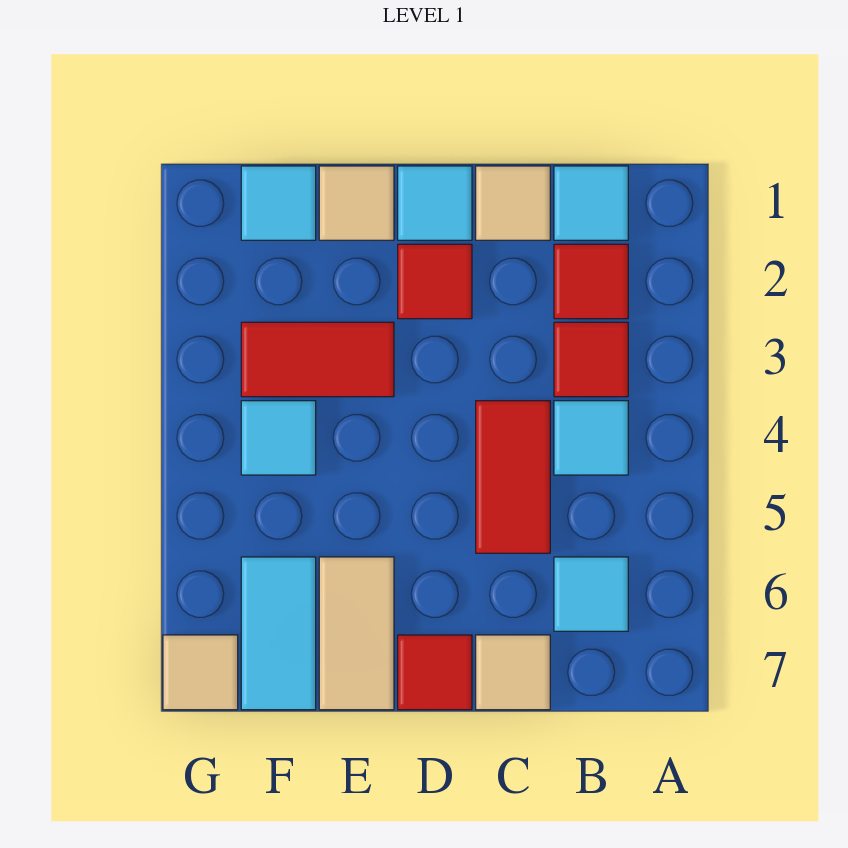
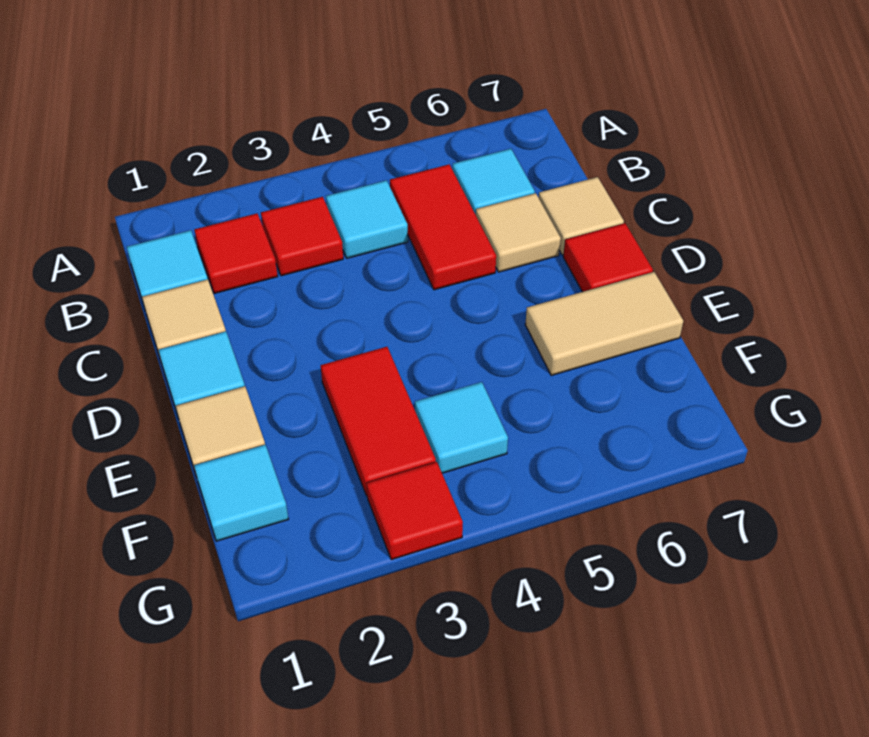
red 1x2 tile [476,401,550,553] -> red 1x2 tile turned to [390,164,496,290]
red 1x1 tile [398,244,472,319] -> red 1x1 tile moved to [367,462,463,560]
cyan 1x2 tile [241,557,316,710] -> none
tan 1x1 tile [163,635,238,710] -> tan 1x1 tile moved to [476,193,561,272]

